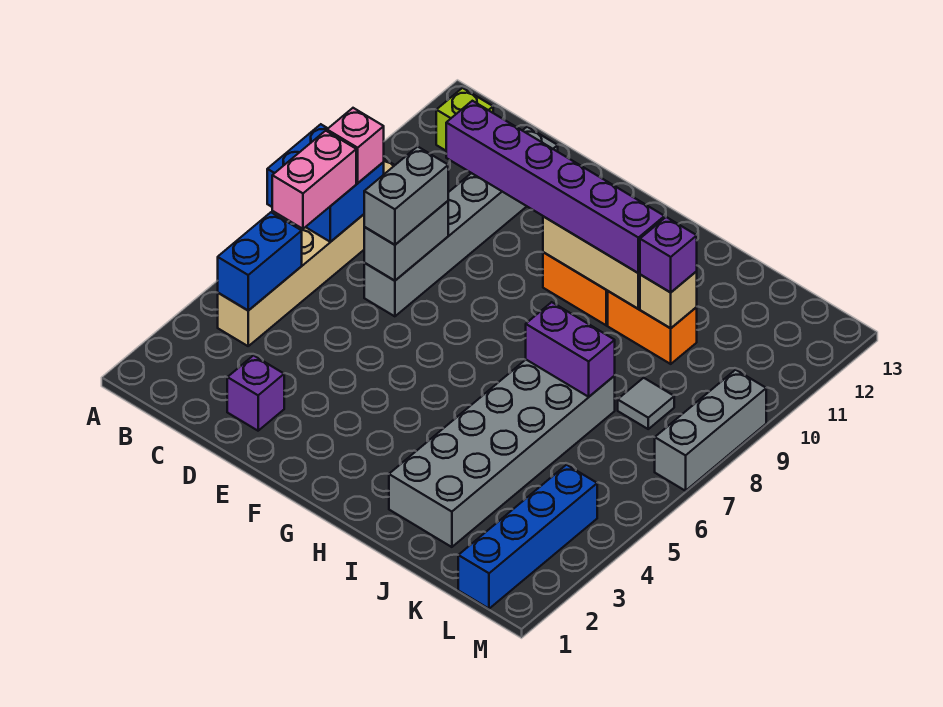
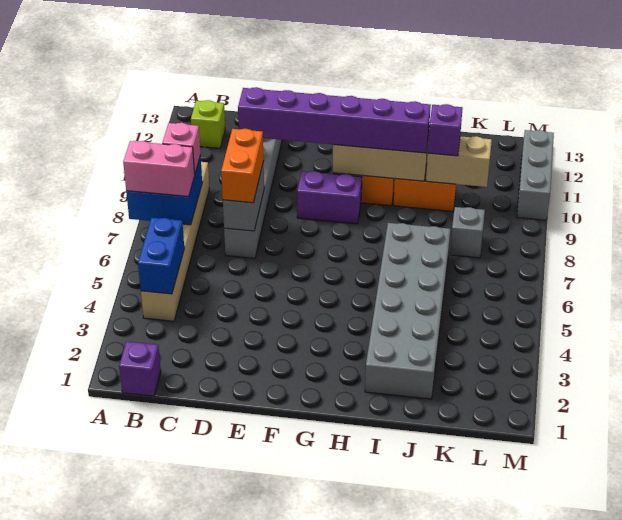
pink 1x2 brick [272,131,356,229] -> pink 1x2 brick turned to [123,141,195,197]
purple 1x1 brick [227,356,284,431] -> purple 1x1 brick moved to [119,341,161,396]
grey 1x2 brick [364,146,448,245] -> orange 1x2 brick [221,129,264,203]
purple 1x2 brick [526,302,615,397] -> purple 1x2 brick moved to [297,171,362,224]
tan 1x1 brick [640,271,697,328] -> tan 1x2 brick [426,136,492,187]
grey 1x1 tile [618,378,674,429] -> grey 1x1 brick [450,207,485,258]
blue 1x4 brick [458,465,597,609] -> none
grey 1x3 brick [655,370,766,491] -> grey 1x3 brick moved to [517,130,554,220]

